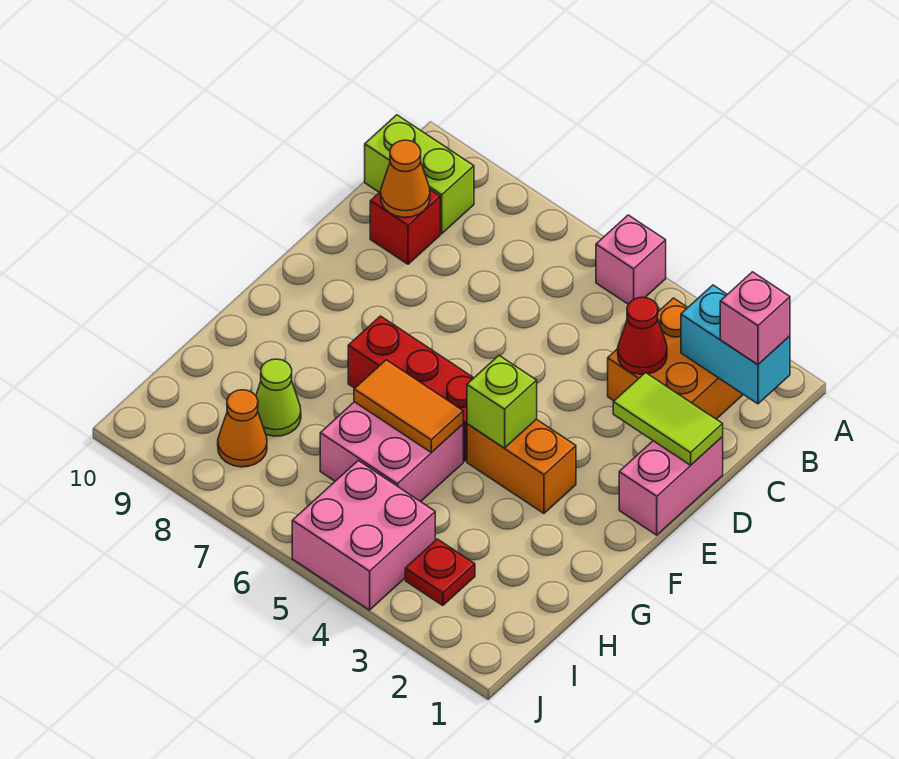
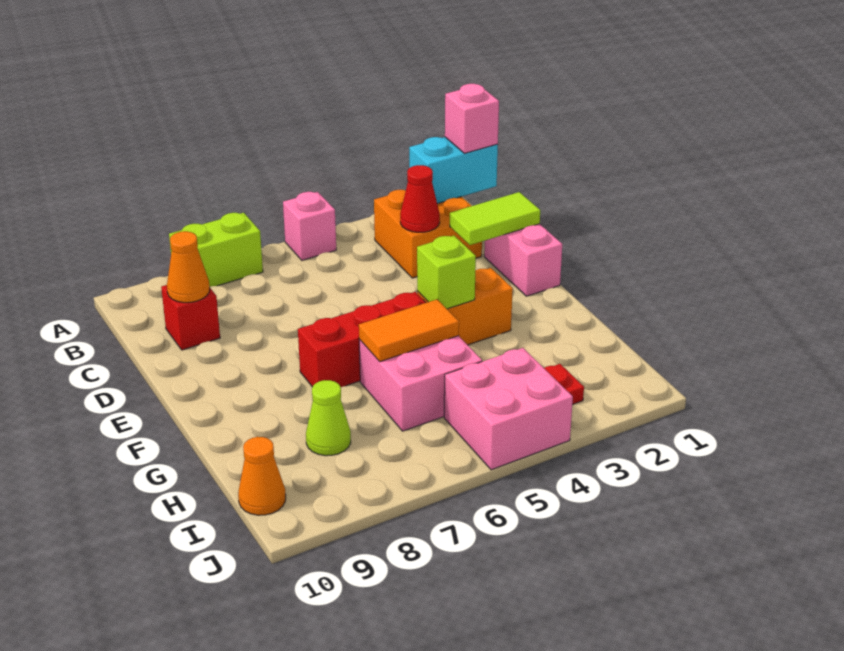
lime 1x2 brick [365,115,474,234] -> lime 1x2 brick moved to [169,213,263,287]
orange 1x1 cone [218,390,267,467] -> orange 1x1 cone moved to [238,437,286,515]

